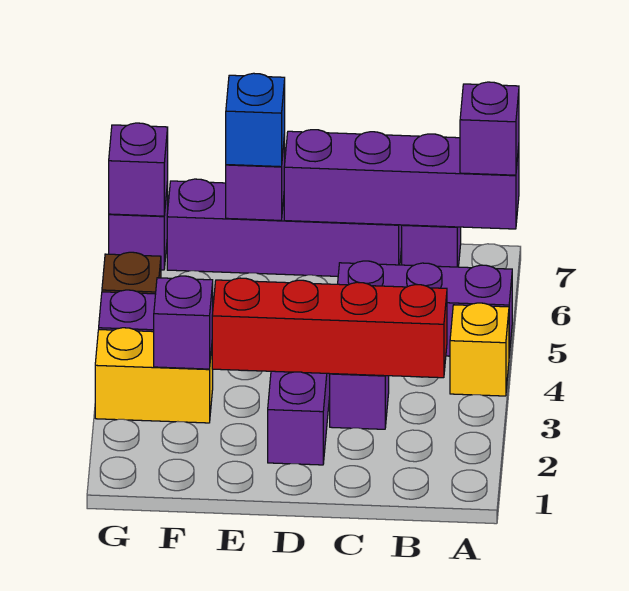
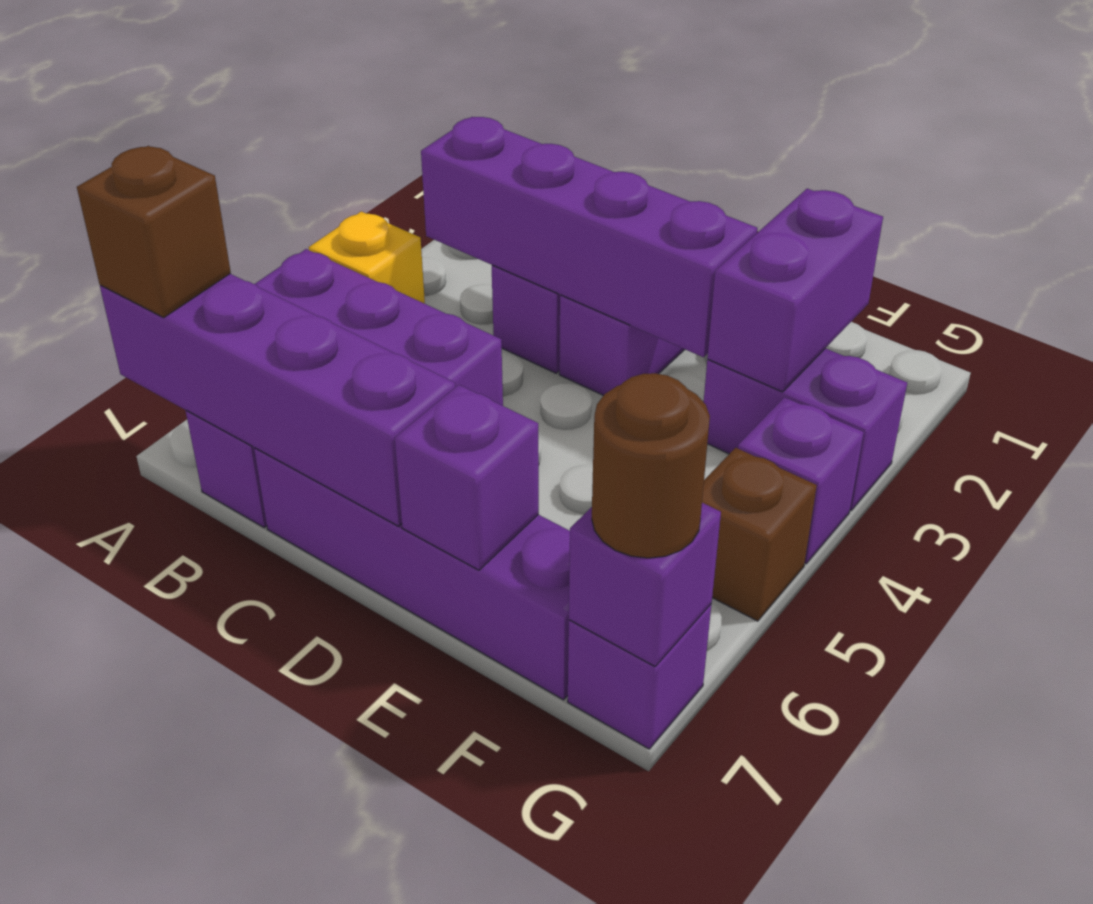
purple 1x1 brick [460,82,519,175] -> brown 1x1 brick [77,146,231,317]
red 1x4 brick [212,278,447,378] -> purple 1x4 brick [421,117,758,357]
blue 1x1 brick [226,73,285,167] -> none
yellow 1x2 brick [95,328,213,423] -> purple 1x2 brick [704,348,907,510]
purple 1x1 brick [154,276,213,369] -> purple 1x2 brick [707,189,883,392]
none -> brown 1x1 round brick [592,373,710,558]

